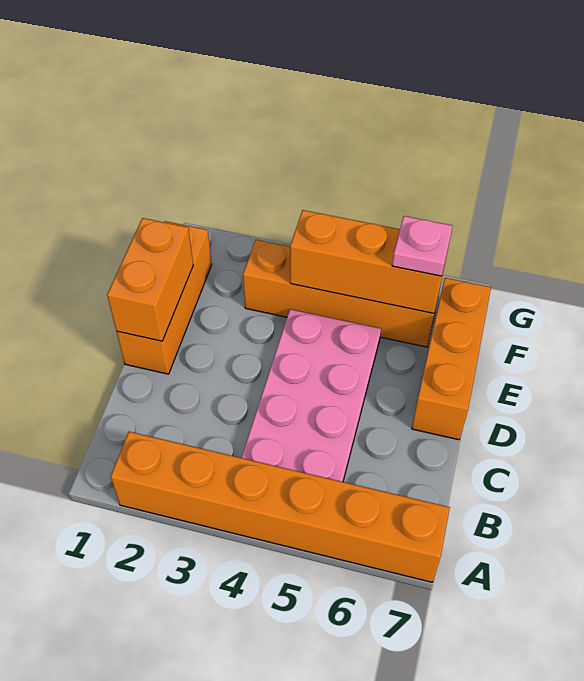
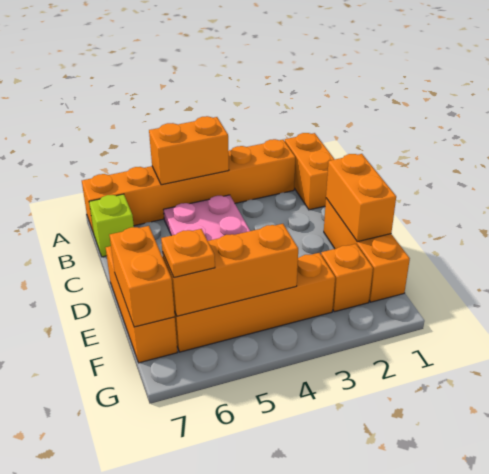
none -> orange 1x2 brick [285,133,335,210]
none -> orange 1x2 brick [149,116,229,185]
none -> lime 1x1 brick [89,194,134,257]
none -> orange 1x2 brick [110,226,175,327]
none -> orange 1x1 brick [321,244,373,312]
pink 1x1 plate [392,216,453,276] -> orange 1x1 plate [161,229,215,277]

